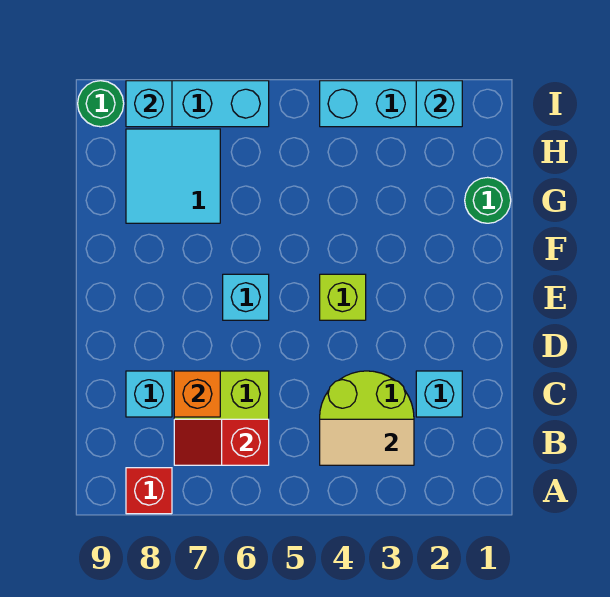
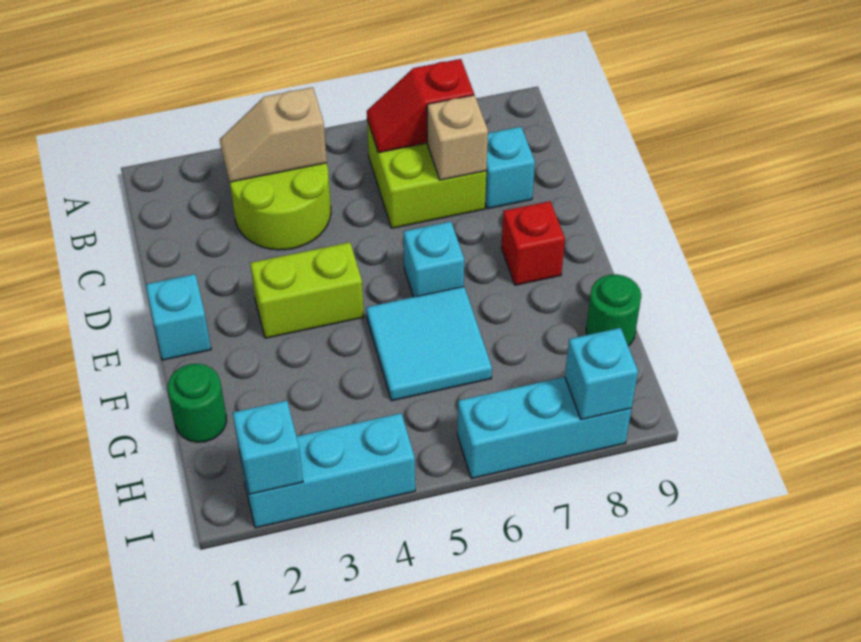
red 1x1 brick [126,468,172,514] -> red 1x1 brick moved to [501,201,565,285]
tan 1x2 tile [320,419,414,465] -> tan 1x2 slope [220,87,327,182]
red 1x2 slope [174,419,269,465] -> red 1x2 slope turned to [367,59,474,153]
cyan 1x1 brick [416,371,462,417] -> cyan 1x1 brick moved to [146,274,211,360]
orange 1x1 brick [174,371,220,417] -> tan 1x1 brick [427,95,488,180]
lime 1x1 brick [320,274,366,320] -> lime 1x2 brick [250,242,364,338]
cyan 2x2 tile [126,129,220,223] -> cyan 2x2 tile moved to [366,287,492,401]
green 1x1 round brick [78,81,124,127] -> green 1x1 round brick moved to [586,274,641,346]

